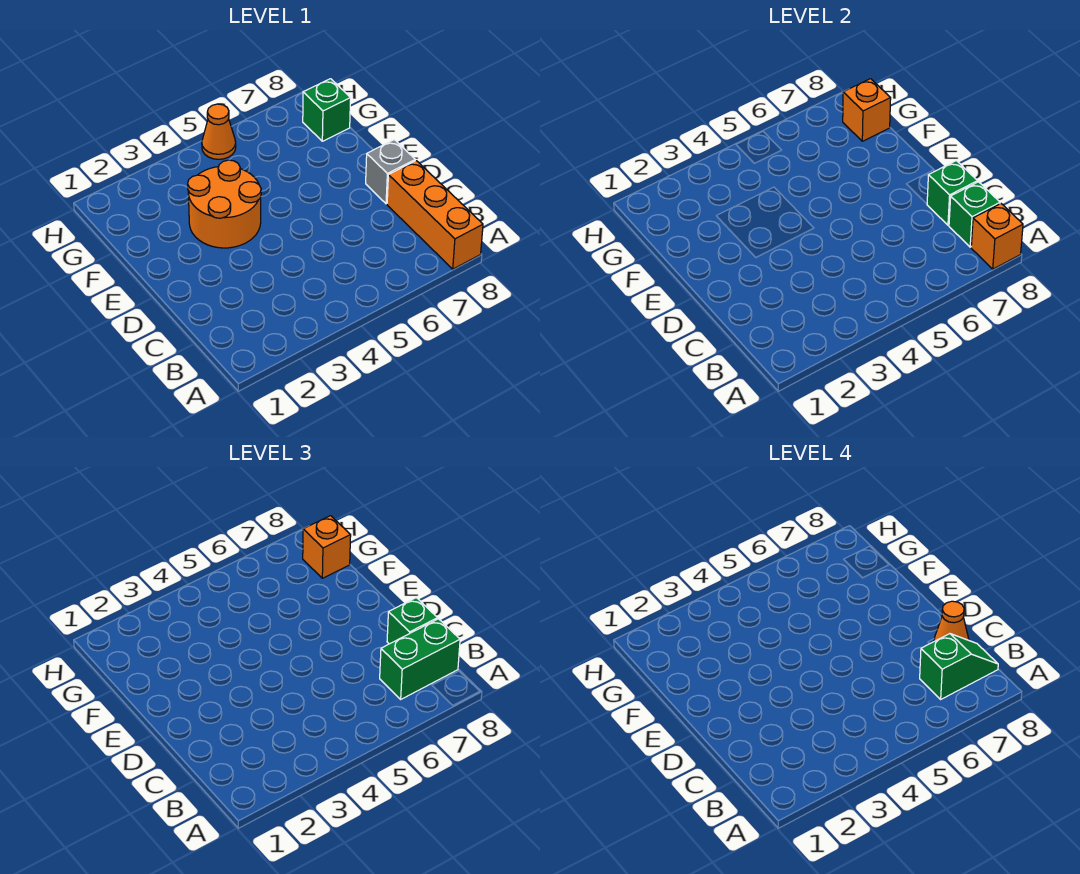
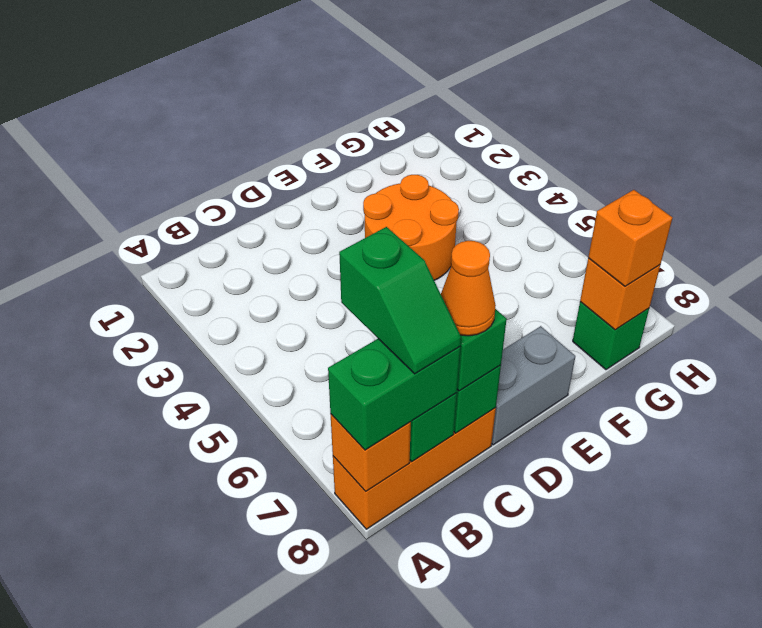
green 1x2 brick [380,619,460,699] -> green 1x2 brick turned to [328,339,460,450]
grey 1x1 brick [366,140,415,204] -> grey 1x2 brick [492,326,575,445]
orange 1x1 cone [202,104,236,159] -> none

